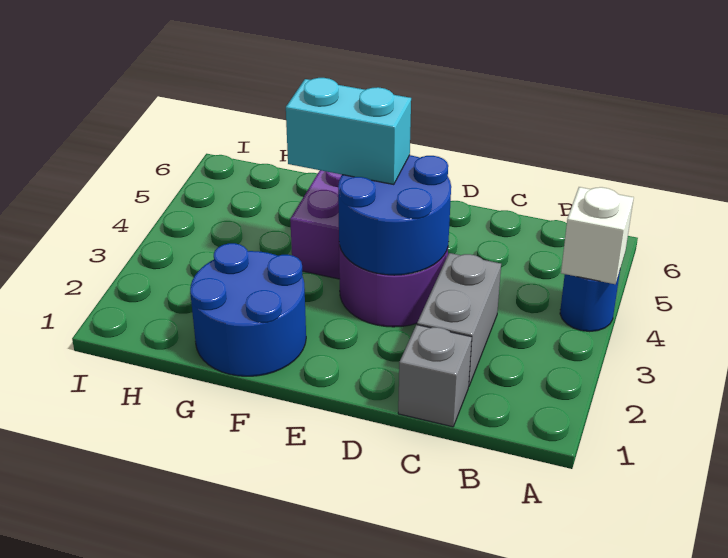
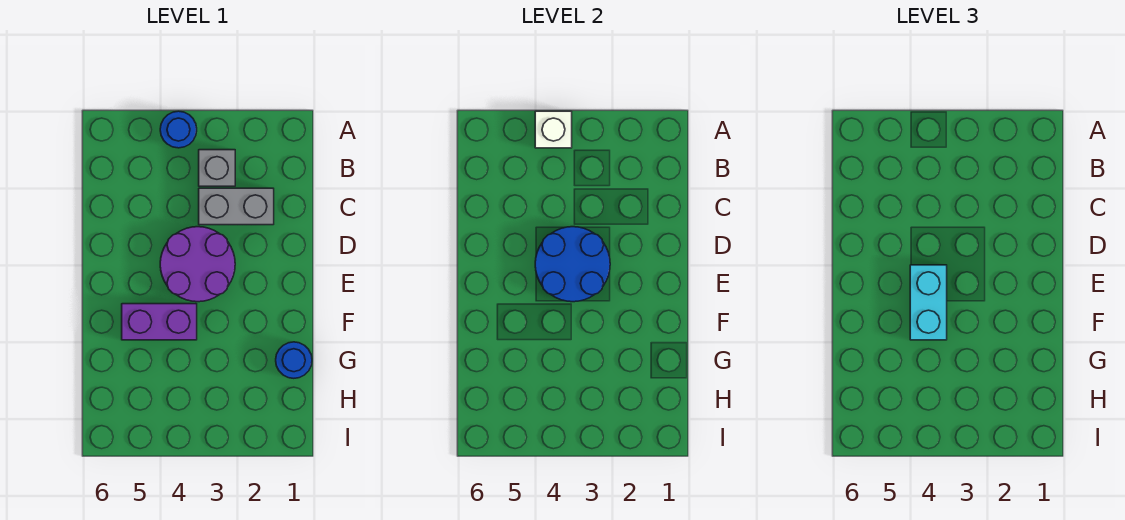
grey 1x1 brick [398,325,472,427] -> grey 1x1 brick moved to [199,150,235,186]
blue 2x2 round brick [190,243,306,376] -> blue 1x1 round brick [276,342,312,378]

